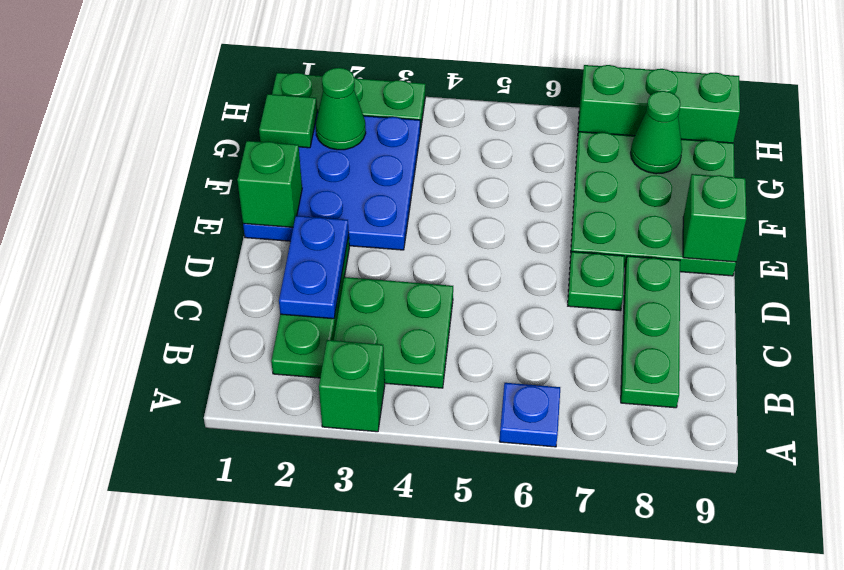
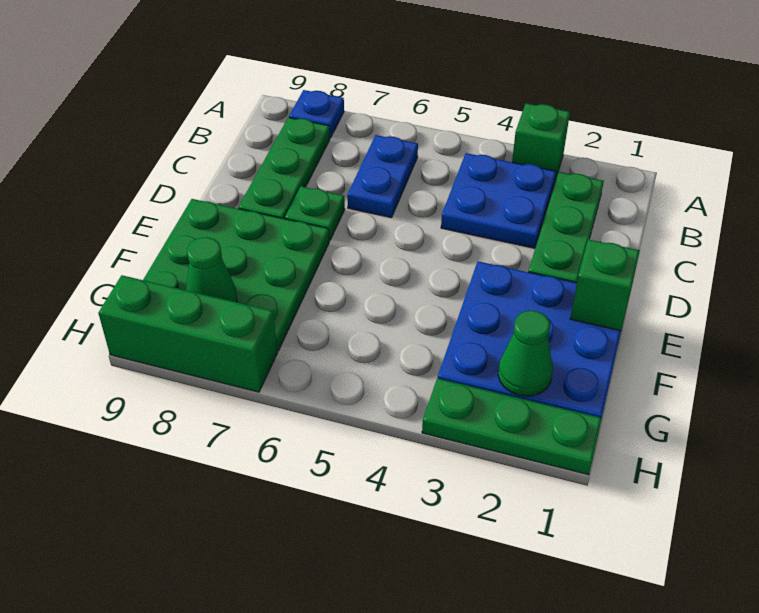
blue 1x1 plate [499,383,560,447] -> blue 1x1 plate moved to [289,90,344,138]
green 2x2 plate [334,277,453,388] -> blue 2x2 plate [441,153,556,248]
blue 1x2 plate [279,216,349,319] -> blue 1x2 plate moved to [347,135,418,218]
green 1x1 brick [683,174,746,262] -> none
green 1x1 tile [259,94,317,148] -> none

